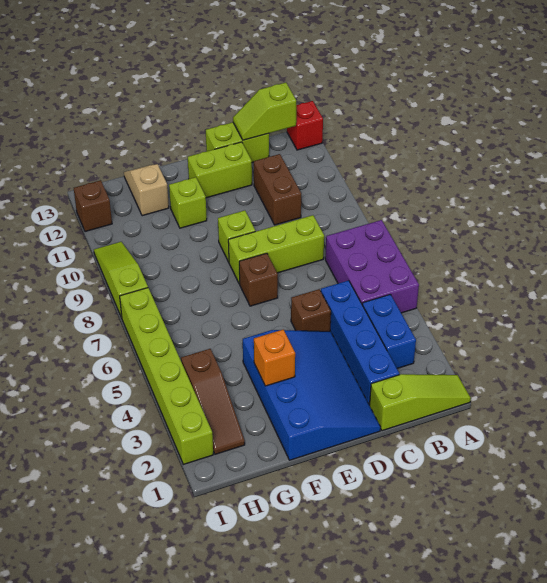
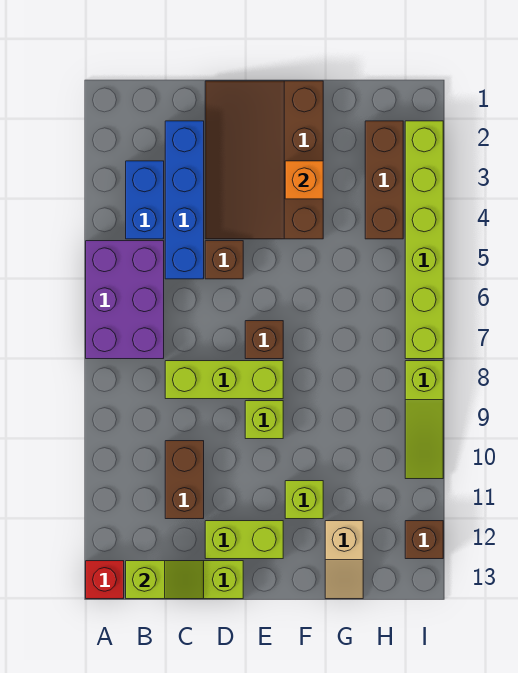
lime 1x3 slope [369,374,471,431] -> none
blue 3x4 slope [243,330,381,460] -> brown 3x4 slope [205,81,323,239]
brown 1x3 slope [181,349,245,454] -> brown 1x3 brick [365,121,403,239]

